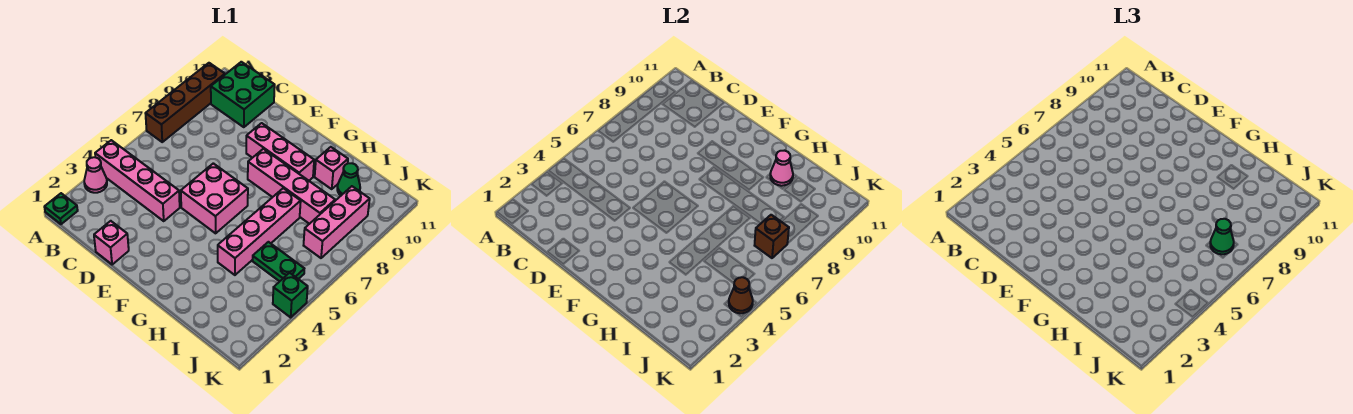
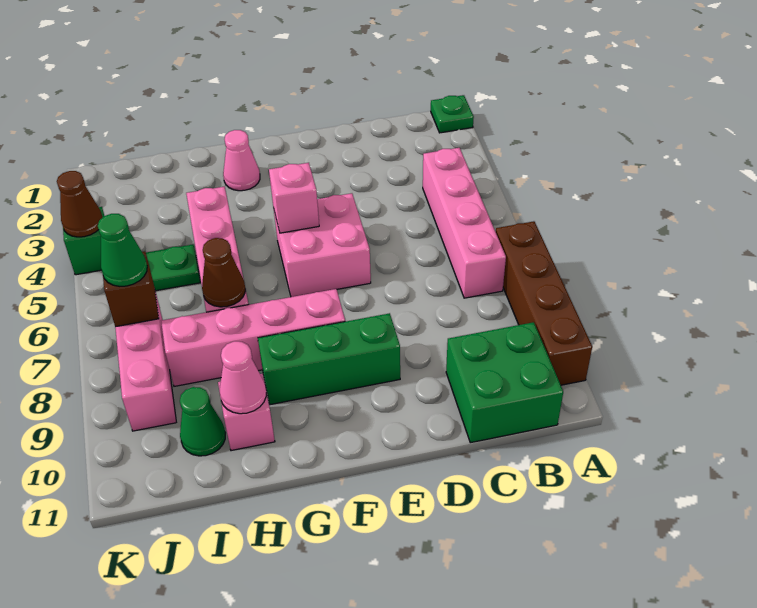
pink 1x1 cone [84,157,107,193] -> pink 1x1 cone moved to [223,130,260,191]
pink 1x4 brick [95,140,180,221] -> pink 1x4 brick turned to [423,148,506,298]
pink 1x1 brick [94,221,129,265] -> pink 1x1 brick moved to [269,163,319,233]
pink 1x3 brick [246,123,314,181] -> green 1x3 brick [258,313,400,405]
none -> brown 1x1 cone [202,238,245,307]

